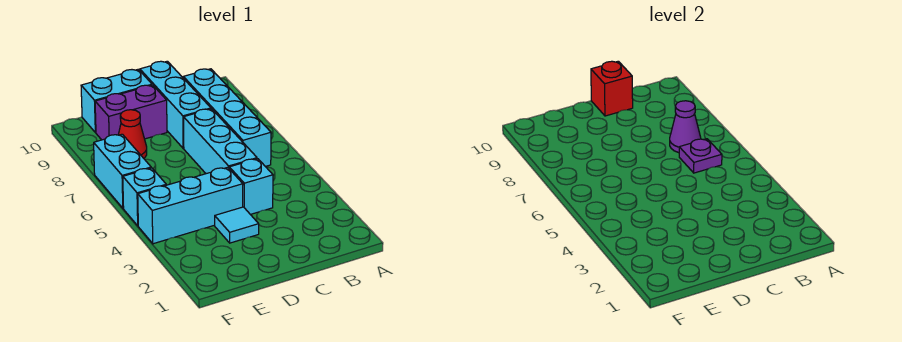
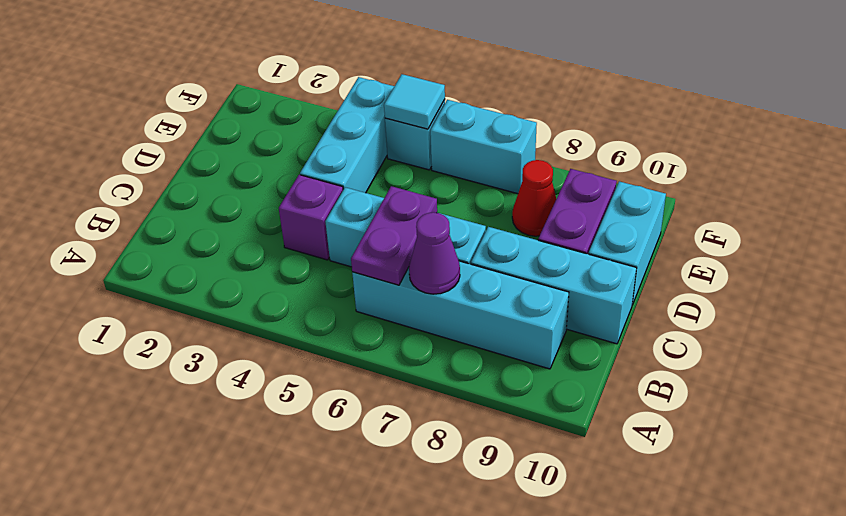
purple 1x1 plate [679,139,722,173] -> purple 1x2 plate [351,186,437,285]
cyan 1x1 brick [229,159,273,214] -> purple 1x1 brick [279,175,343,260]
red 1x1 brick [591,61,633,116] -> none
cyan 1x1 tile [215,207,259,243] -> cyan 1x1 tile moved to [384,74,445,129]

